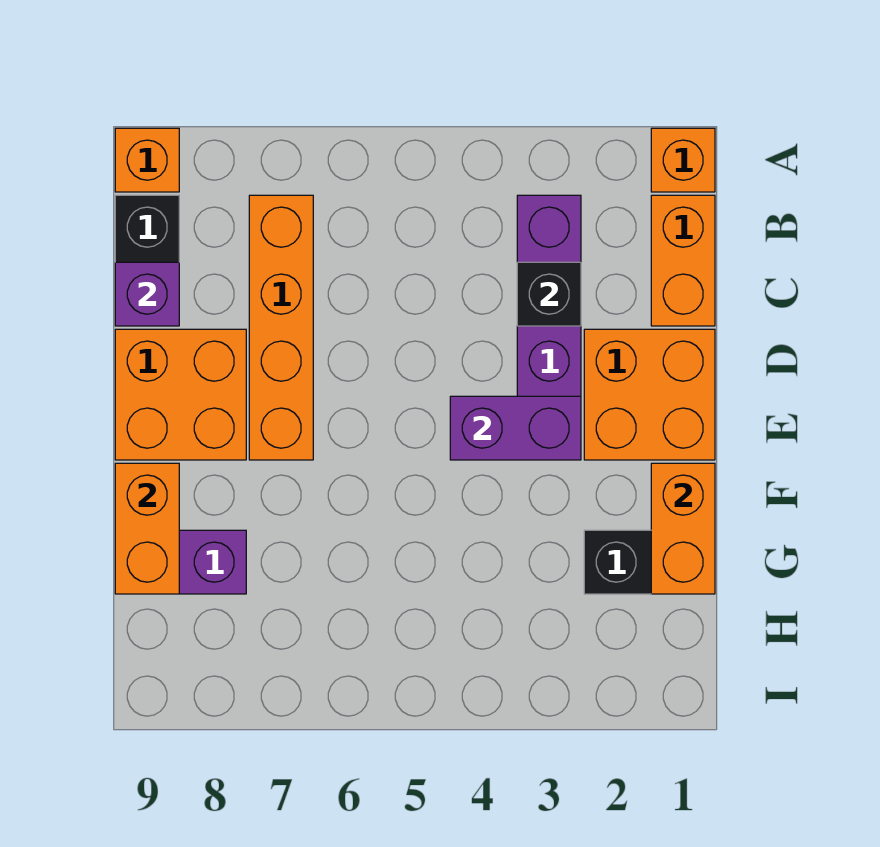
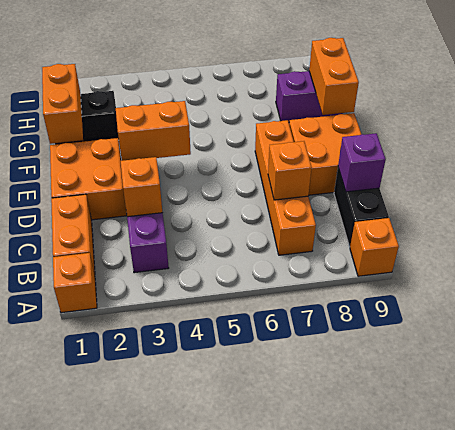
black 1x1 brick [517,262,581,326] -> orange 1x1 brick [121,157,162,217]
none -> orange 1x1 brick [268,141,312,200]
purple 1x2 brick [450,396,581,460] -> orange 1x2 brick [116,101,191,161]

